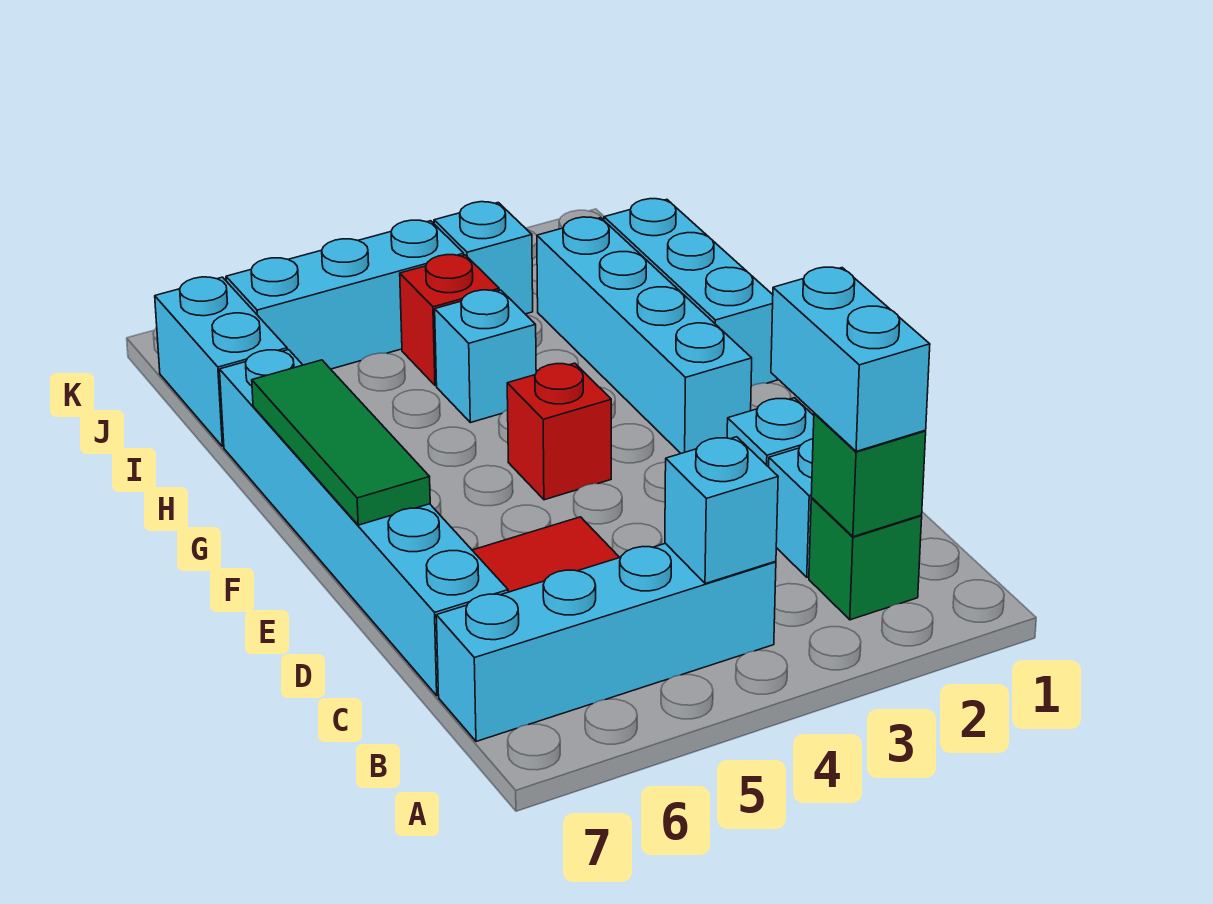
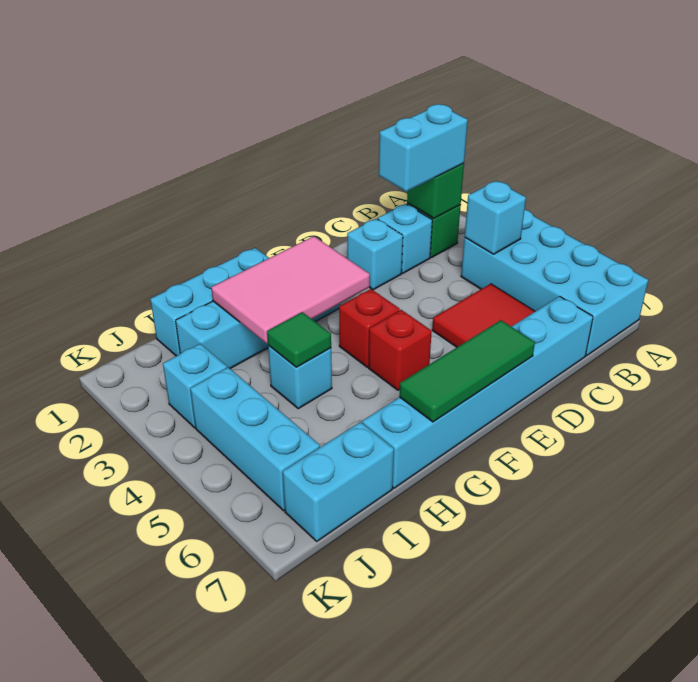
cyan 1x4 brick [436,543,776,742] -> cyan 2x4 brick [461,210,648,356]
none -> pink 2x3 tile [211,236,370,343]
none -> green 1x1 tile [267,312,331,367]
red 1x1 brick [400,255,499,385] -> red 1x1 brick moved to [369,310,432,390]

